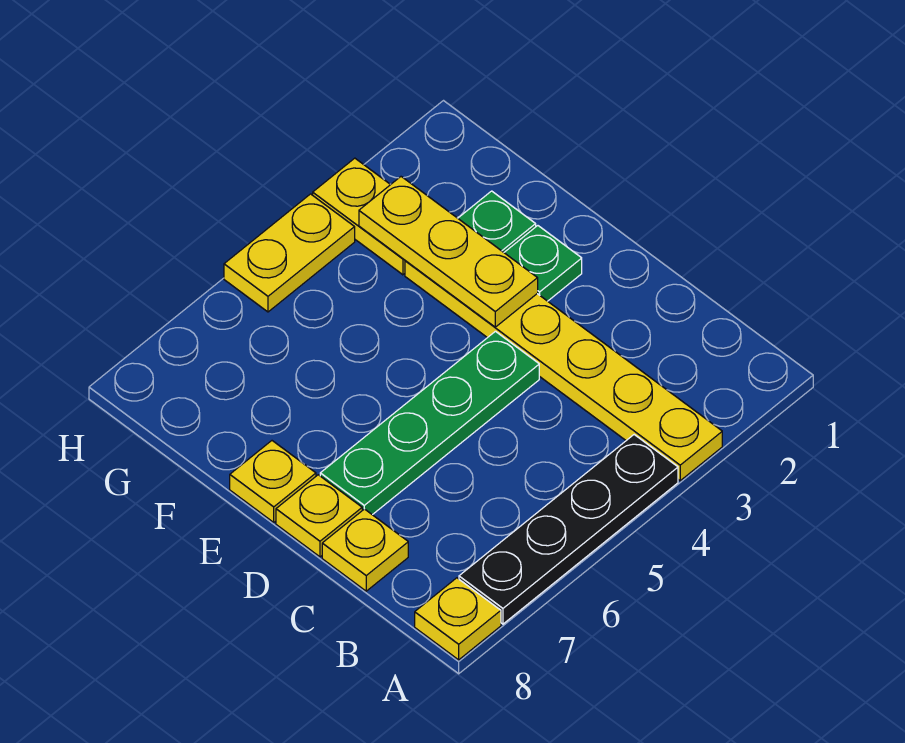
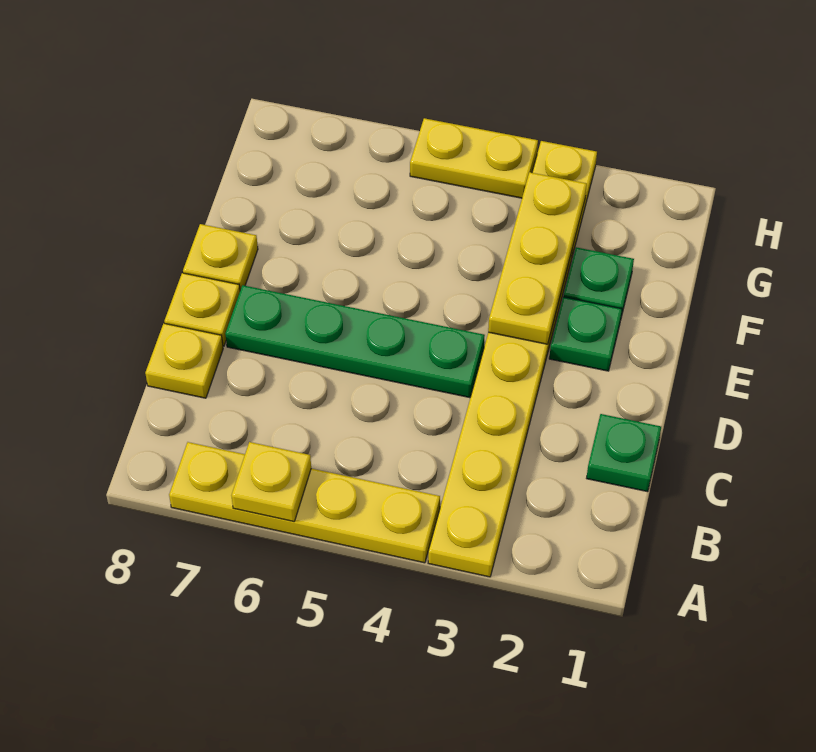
black 1x4 plate [459,435,678,624] -> yellow 1x4 plate [169,442,440,563]
yellow 1x1 plate [415,578,501,660] -> yellow 1x1 plate moved to [231,442,311,521]
none -> green 1x1 plate [587,414,661,492]

